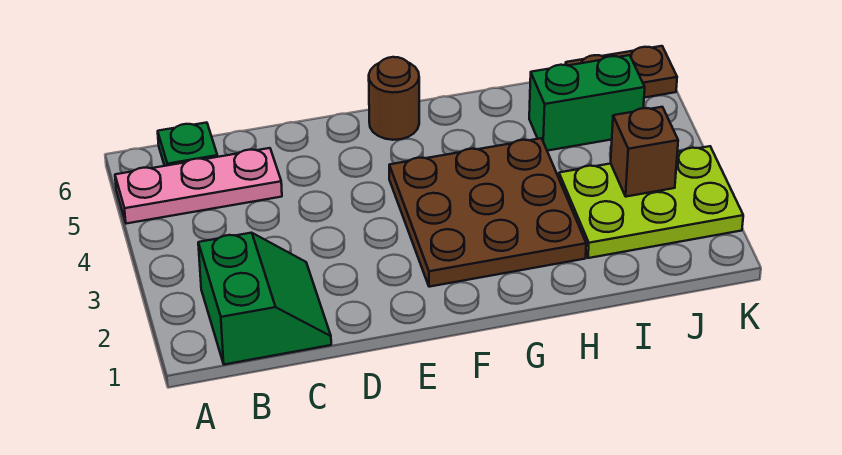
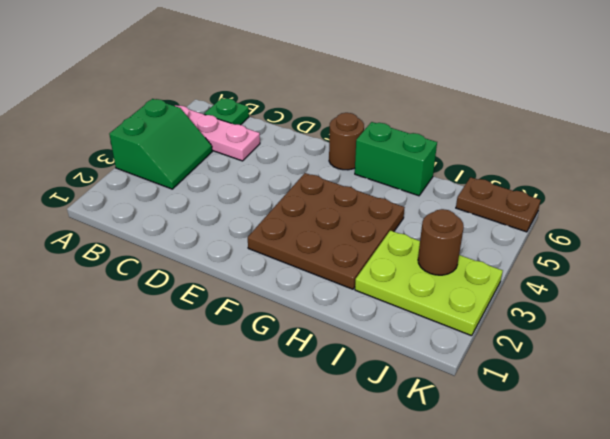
green 2x2 slope [198,233,331,365] -> green 2x2 slope moved to [109,99,212,189]
green 1x2 brick [529,55,645,151] -> green 1x2 brick moved to [355,122,437,196]
brown 1x1 brick [611,107,678,197] -> brown 1x1 round brick [418,209,464,275]

